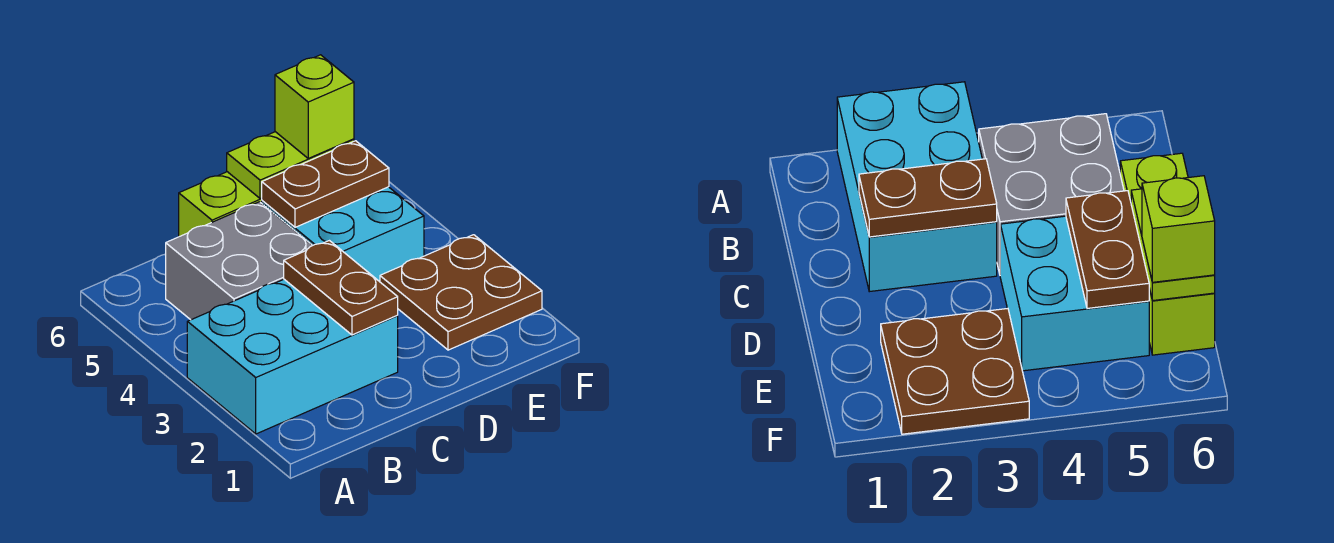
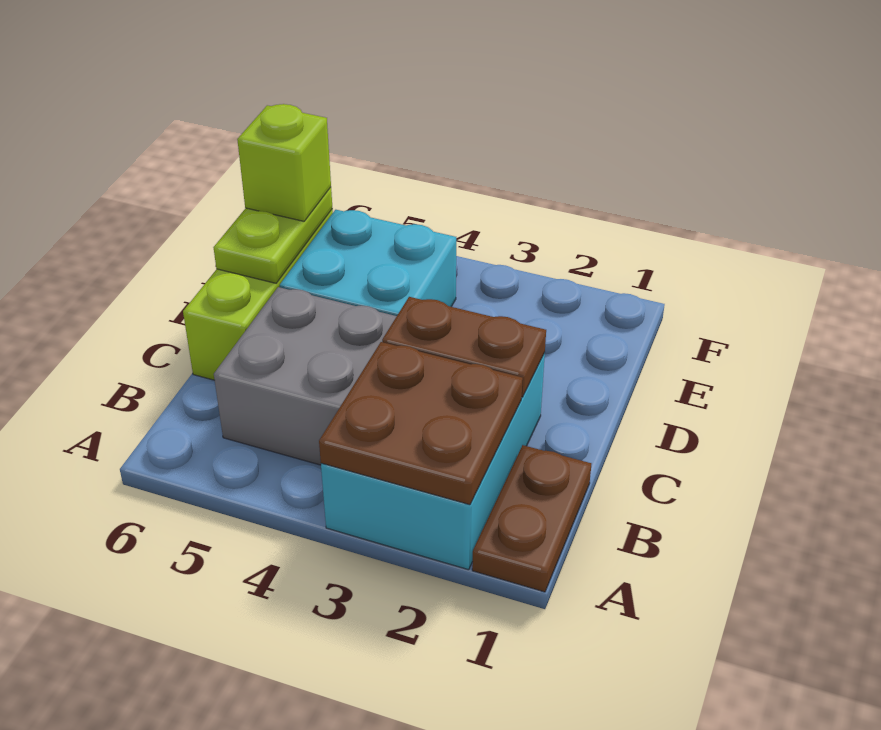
brown 1x2 plate [262,141,389,227] -> brown 1x2 plate moved to [472,445,591,592]
brown 2x2 plate [380,235,542,350] -> brown 2x2 plate moved to [319,342,523,505]

